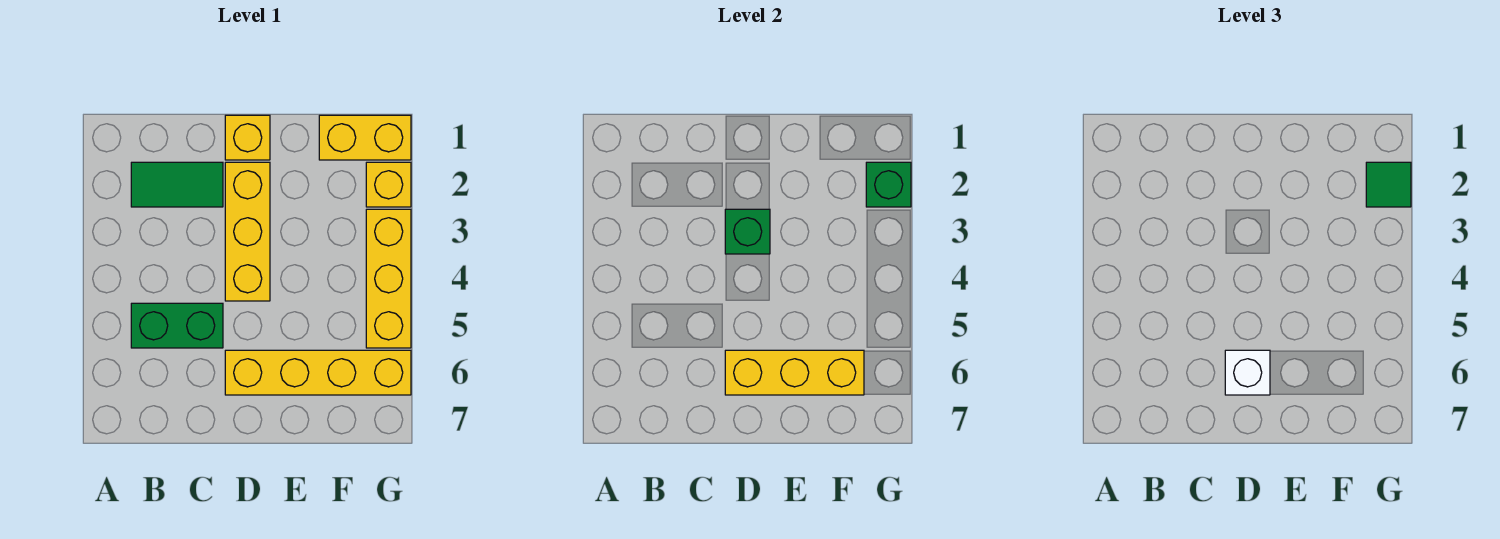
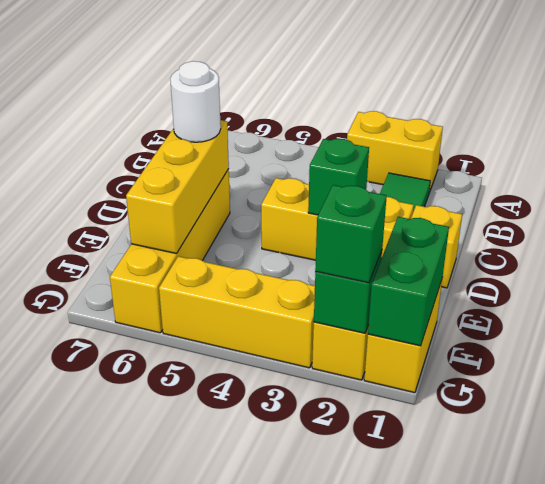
none -> yellow 1x2 brick [347,111,443,193]
green 1x2 brick [131,303,223,348] -> green 1x2 brick moved to [368,217,449,346]
white 1x1 brick [1225,350,1270,395] -> white 1x1 round brick [170,61,221,142]
green 1x1 tile [1366,162,1411,207] -> green 1x1 brick [315,185,387,283]

